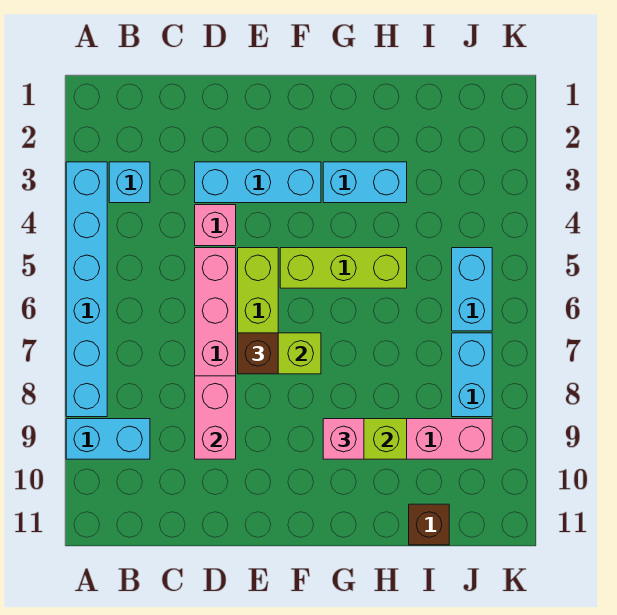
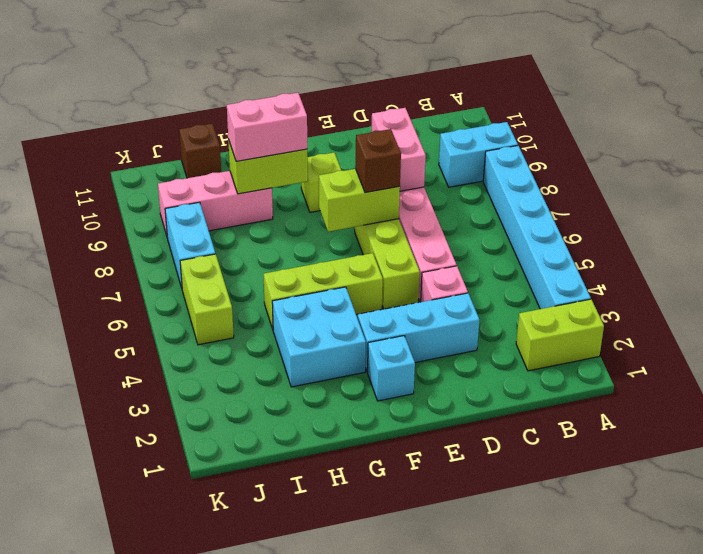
none -> lime 1x2 brick [516,299,604,371]
cyan 1x1 brick [109,162,150,203] -> cyan 1x1 brick moved to [368,336,415,401]
none -> lime 1x1 brick [301,153,341,212]
cyan 1x2 brick [323,162,407,203] -> cyan 2x2 brick [272,287,366,387]
pink 1x1 brick [323,419,364,459] -> pink 1x2 brick [227,93,307,161]
cyan 1x2 brick [452,248,492,331] -> lime 1x2 brick [180,254,234,345]

